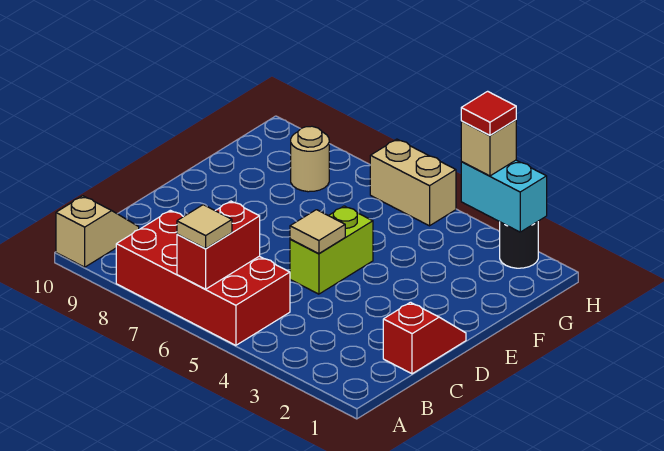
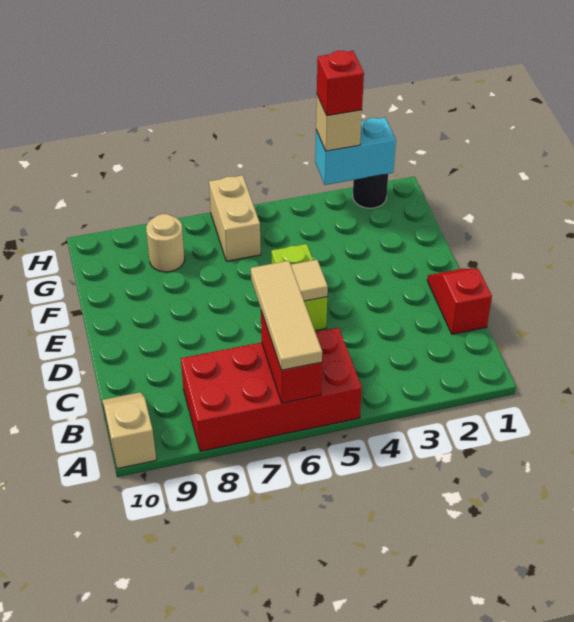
tan 1x1 tile [177,205,232,249] -> tan 1x3 tile [251,261,322,370]
red 1x1 tile [461,91,516,135] -> red 1x1 brick [317,51,364,116]
tan 1x2 brick [370,139,456,226] -> tan 1x2 brick turned to [209,175,261,261]

